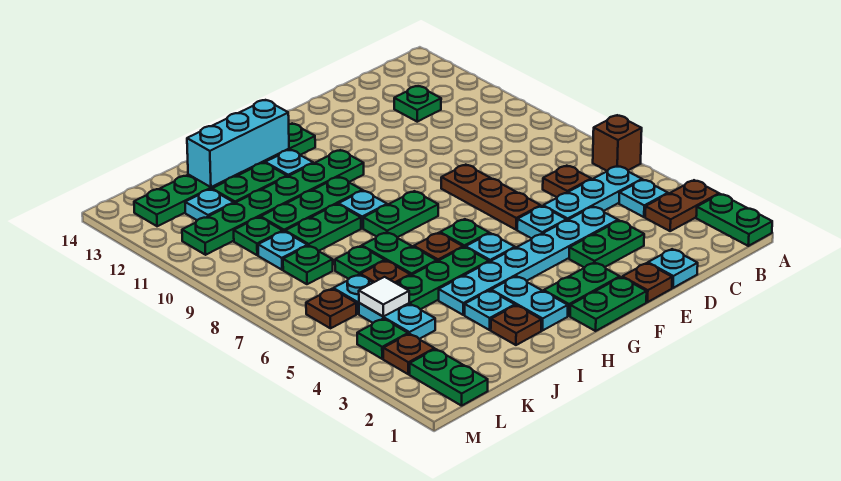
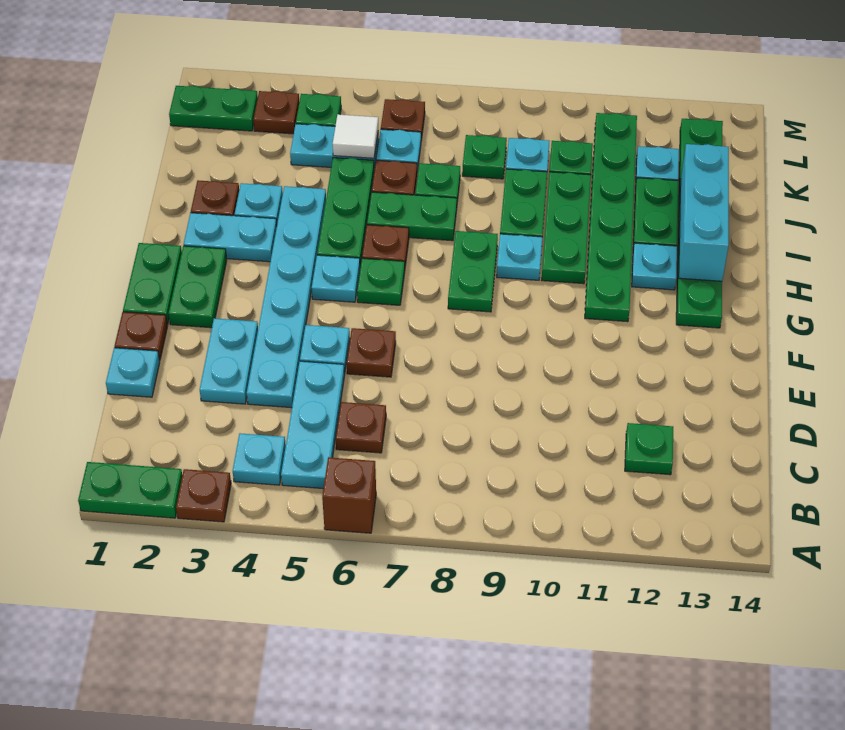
brown 1x2 plate [645,180,719,231] -> brown 1x1 plate [176,469,231,522]
green 1x2 plate [569,221,644,268] -> cyan 1x2 plate [200,318,258,404]
brown 1x3 plate [441,165,541,230] -> brown 1x1 plate [347,328,396,377]

